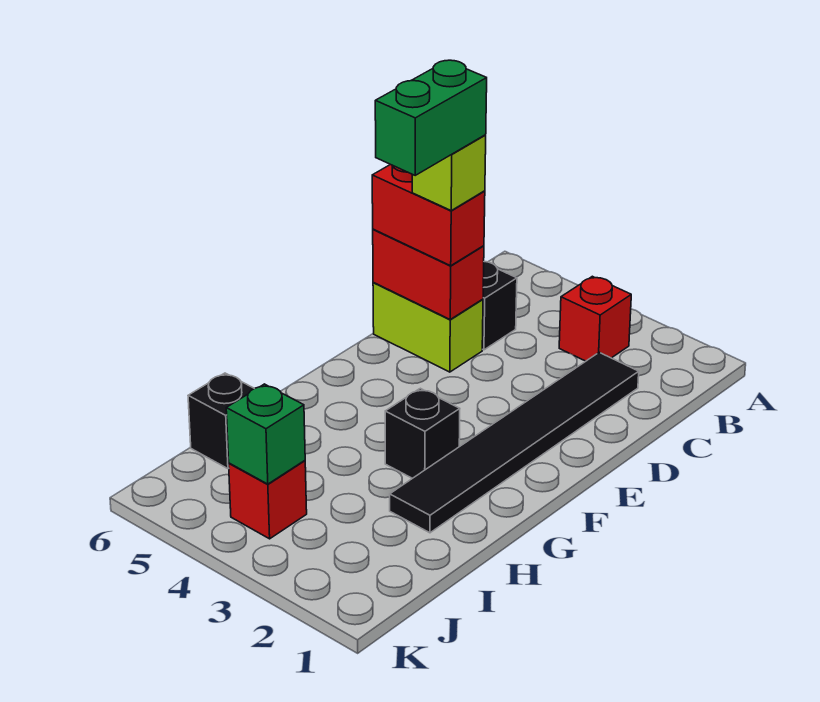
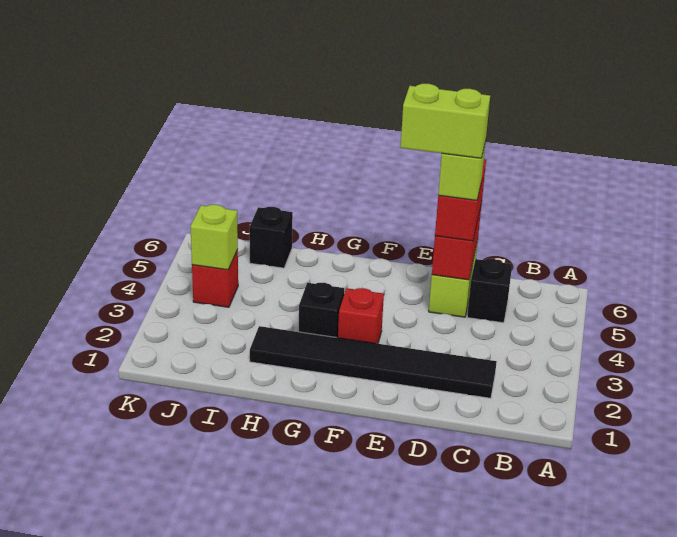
red 1x1 brick [559,276,631,361] -> red 1x1 brick moved to [338,288,384,344]
green 1x2 brick [375,60,487,175] -> lime 1x2 brick [400,84,490,158]
green 1x1 brick [226,384,305,484] -> lime 1x1 brick [191,205,238,270]

